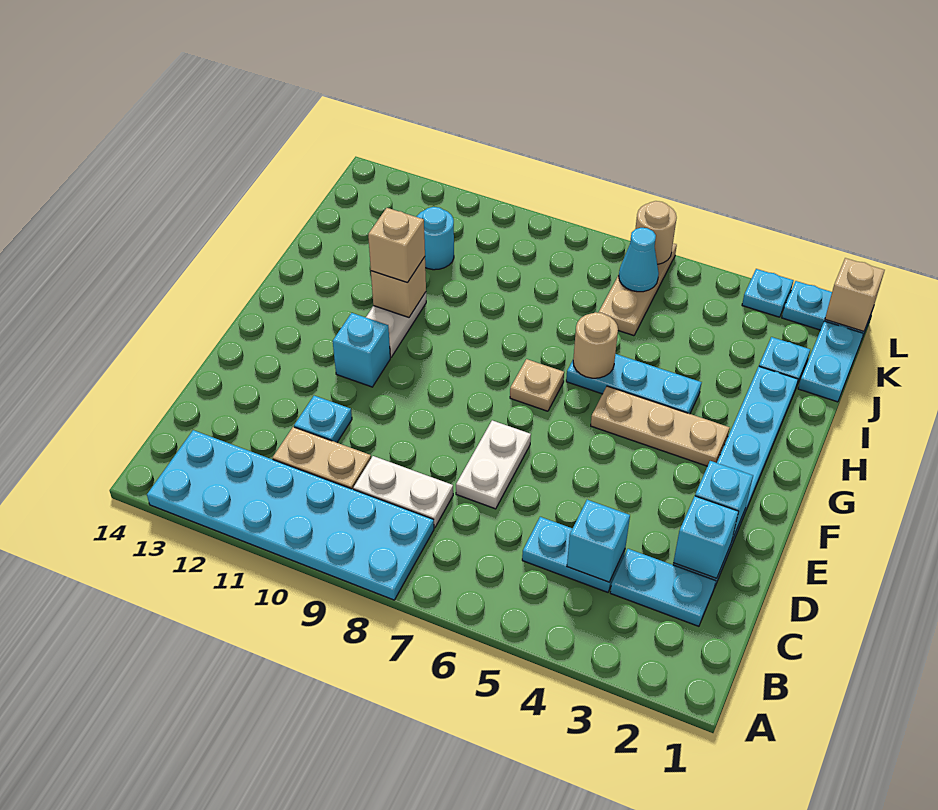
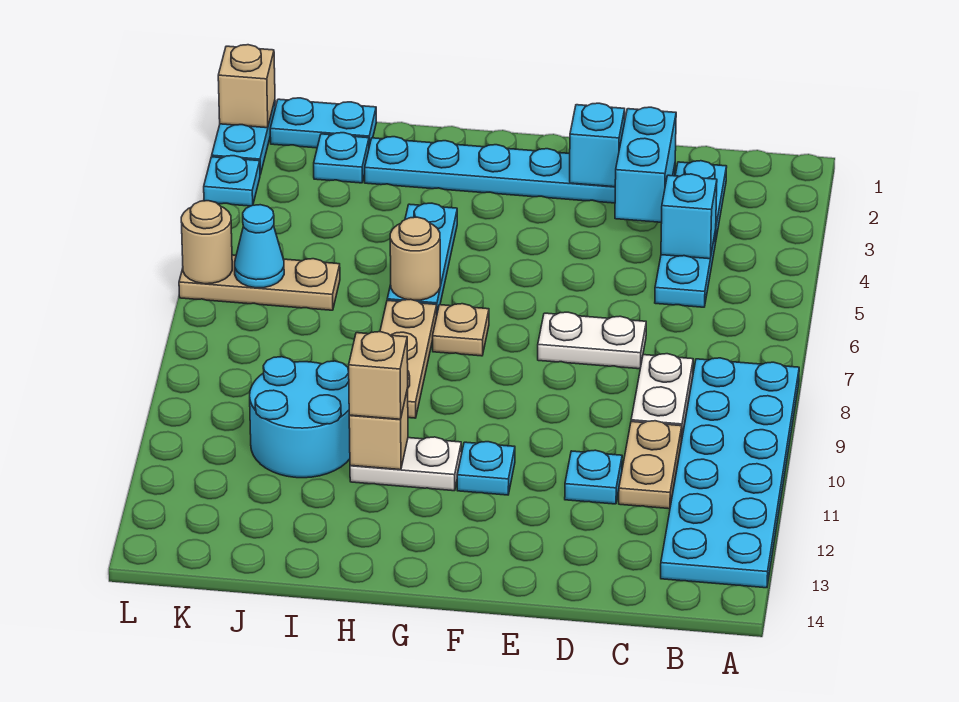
cyan 1x1 brick [673,496,739,578] -> cyan 1x2 brick [615,107,676,222]
cyan 1x1 brick [333,313,390,387] -> cyan 1x1 plate [457,442,515,495]
tan 1x3 plate [591,386,730,466] -> tan 1x3 plate moved to [380,299,437,418]
cyan 1x1 round brick [417,207,454,270] -> cyan 2x2 round brick [250,357,350,478]

